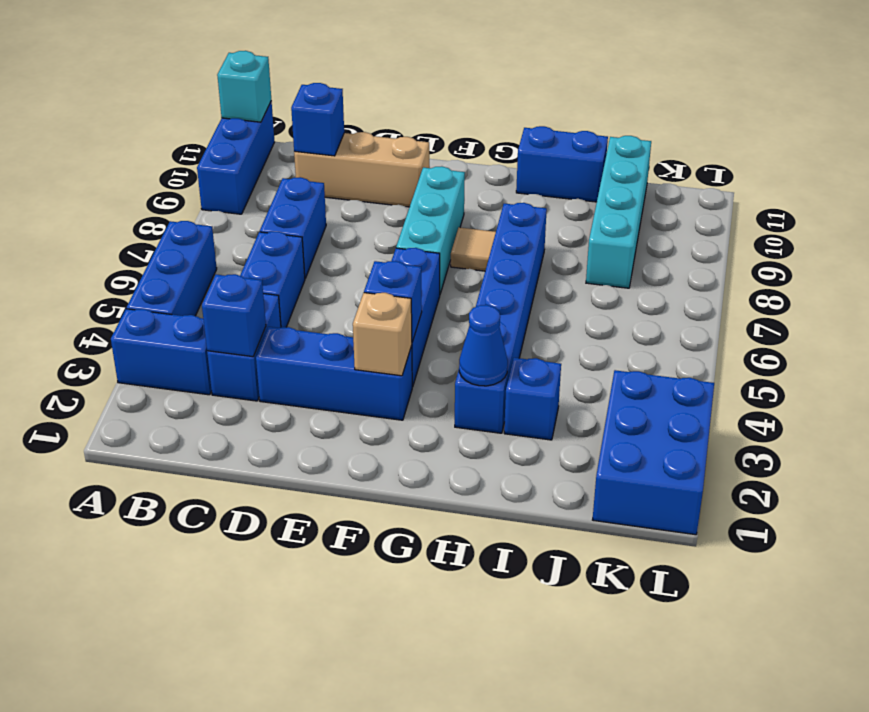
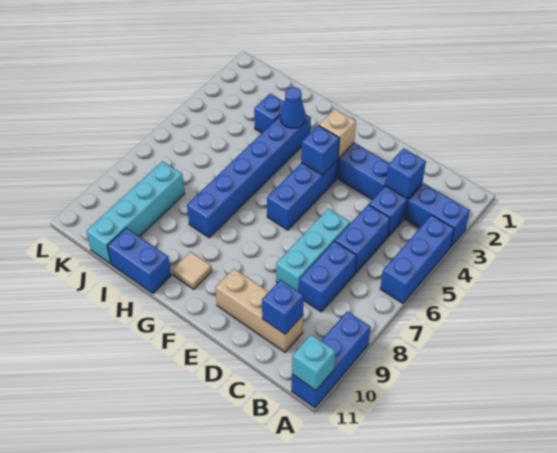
cyan 1x3 brick [396,166,465,294] -> cyan 1x3 brick moved to [276,208,350,292]
tan 1x1 tile [451,227,496,271] -> tan 1x1 tile moved to [172,252,212,289]
blue 2x3 brick [593,370,714,535] -> none

